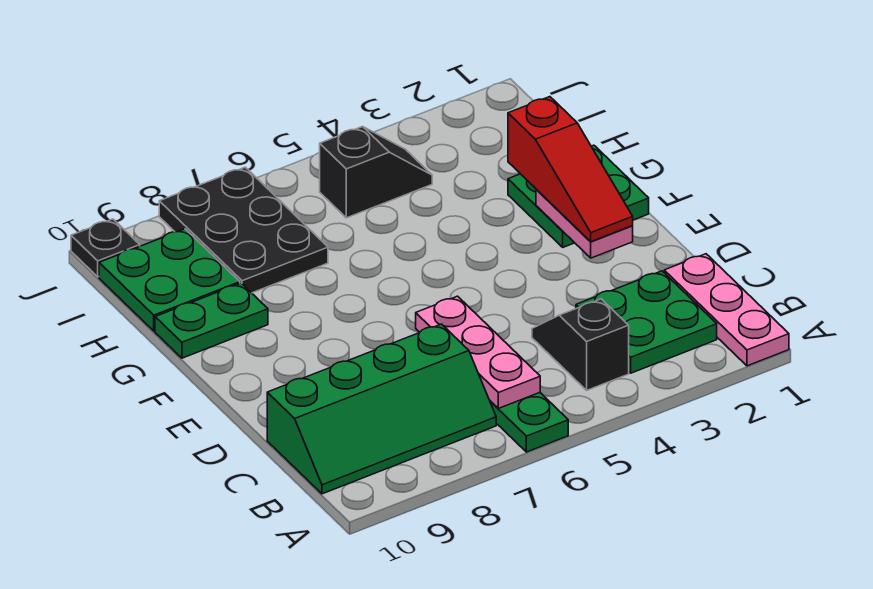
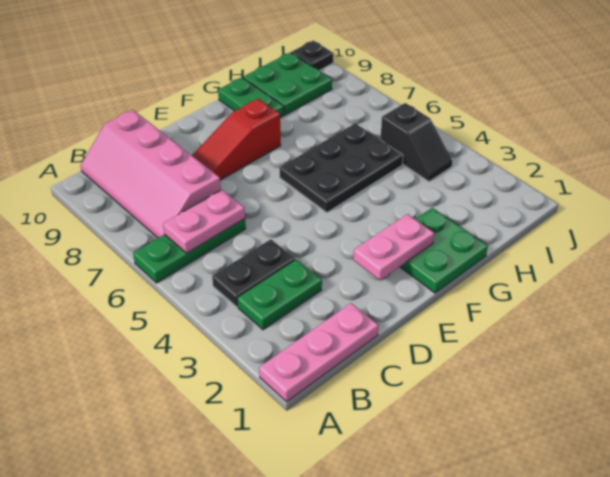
green 2x2 plate [576,271,717,373] -> green 1x2 plate [238,260,322,330]
black 1x2 slope [532,299,629,390] -> black 1x2 plate [212,239,295,307]
pink 1x3 plate [416,296,540,408] -> pink 1x2 plate [163,190,245,253]
green 2x4 slope [267,324,496,494] -> pink 2x4 slope [81,110,221,238]
red 1x3 slope [508,97,633,242] -> red 1x3 slope moved to [192,99,281,180]
black 2x3 plate [159,167,328,293] -> black 2x3 plate moved to [280,123,403,212]

